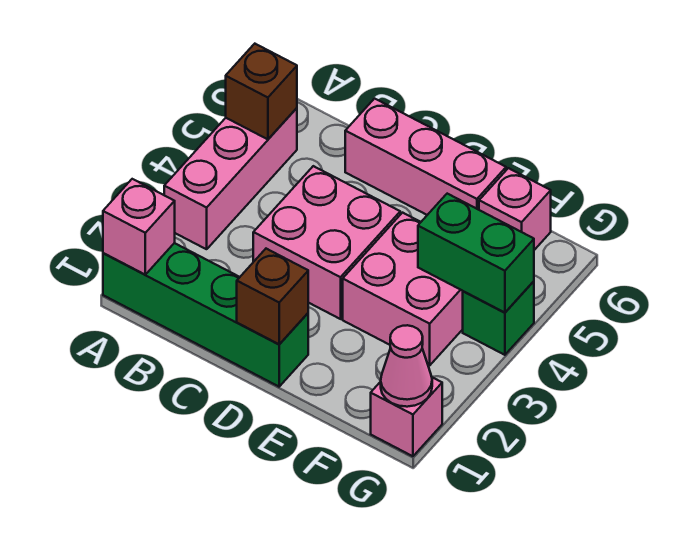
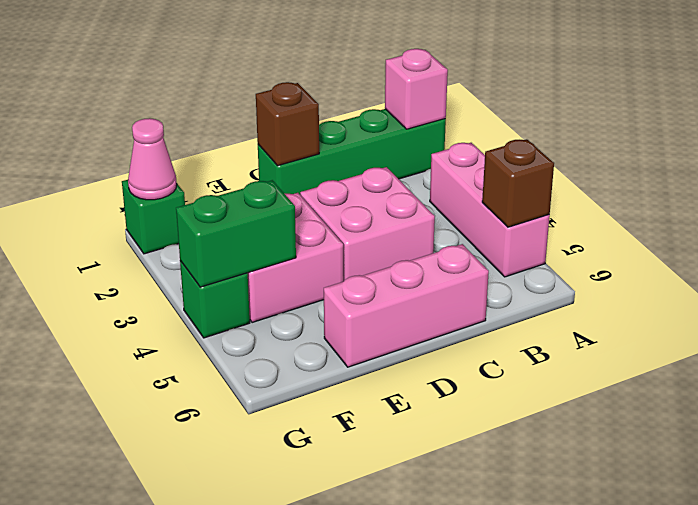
pink 1x1 brick [479,168,551,250] -> none
pink 1x1 brick [371,377,442,456] -> green 1x1 brick [122,180,185,254]

